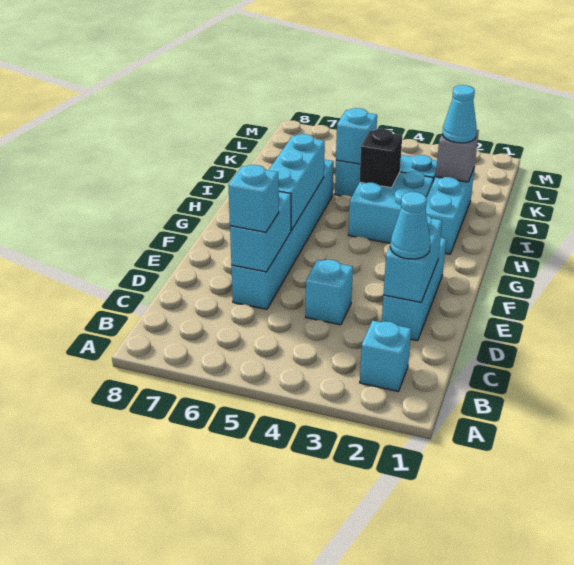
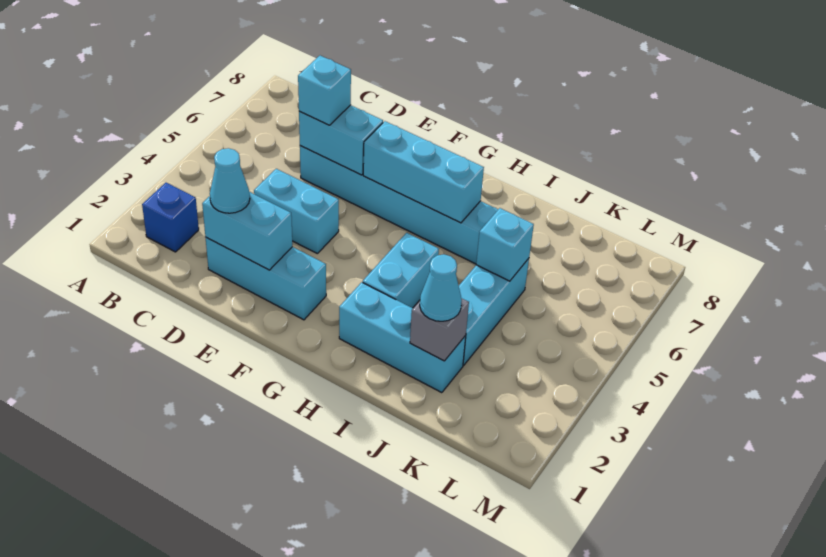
cyan 1x1 brick [360,321,411,391] -> blue 1x1 brick [142,183,199,252]
cyan 1x1 brick [306,260,353,325] -> cyan 1x2 brick [254,169,339,253]
cyan 2x2 brick [348,171,434,243] -> cyan 1x2 brick [363,233,439,308]
black 1x1 brick [359,129,402,188] -> none

